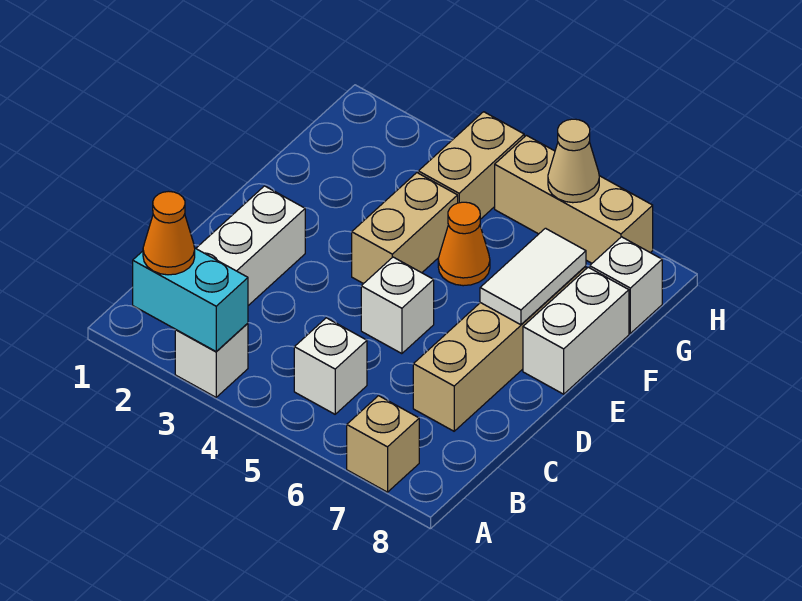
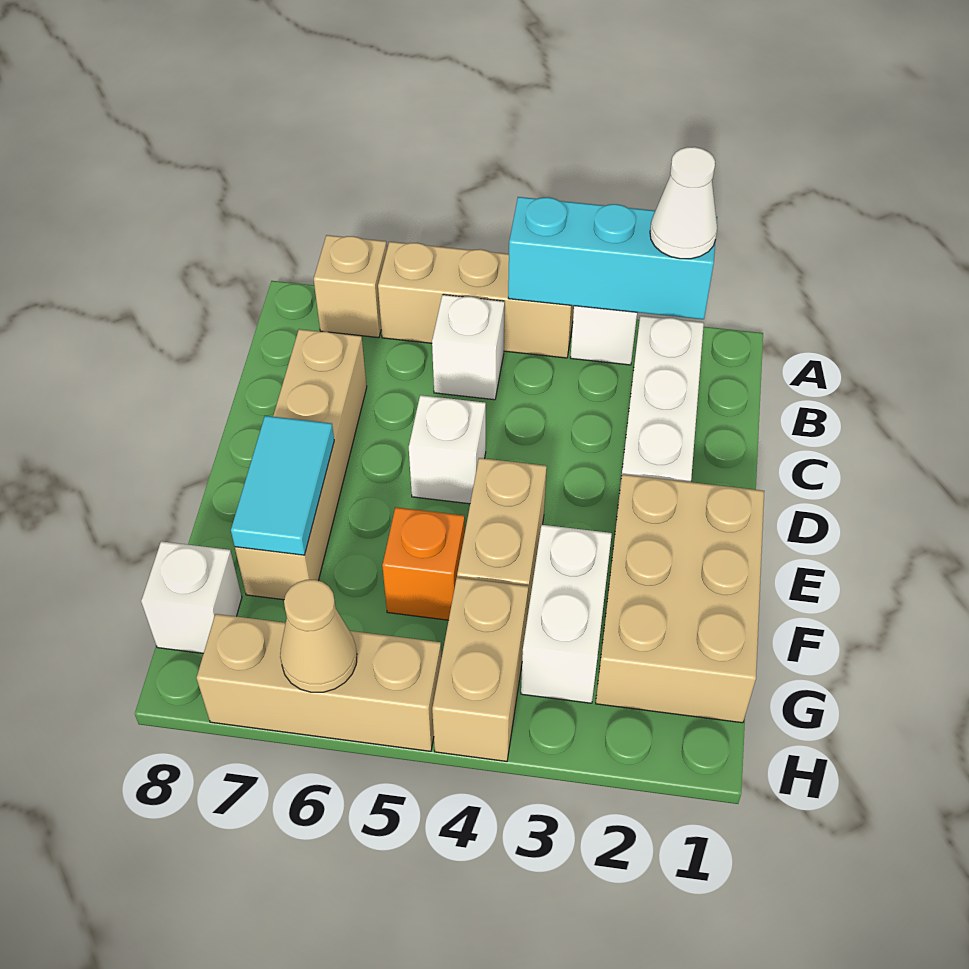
cyan 1x2 brick [133,248,248,352] -> cyan 1x3 brick [508,197,717,319]
orange 1x1 cone [143,191,195,275] -> white 1x1 cone [650,147,717,259]
none -> tan 1x3 brick [378,242,574,358]
none -> tan 2x3 brick [596,474,764,723]
white 1x2 tile [480,228,586,325] -> cyan 1x2 tile [231,416,334,555]
white 1x2 brick [523,267,629,394] -> white 1x2 brick moved to [521,525,612,703]
orange 1x1 cone [438,202,490,286] -> orange 1x1 brick [382,507,465,620]

